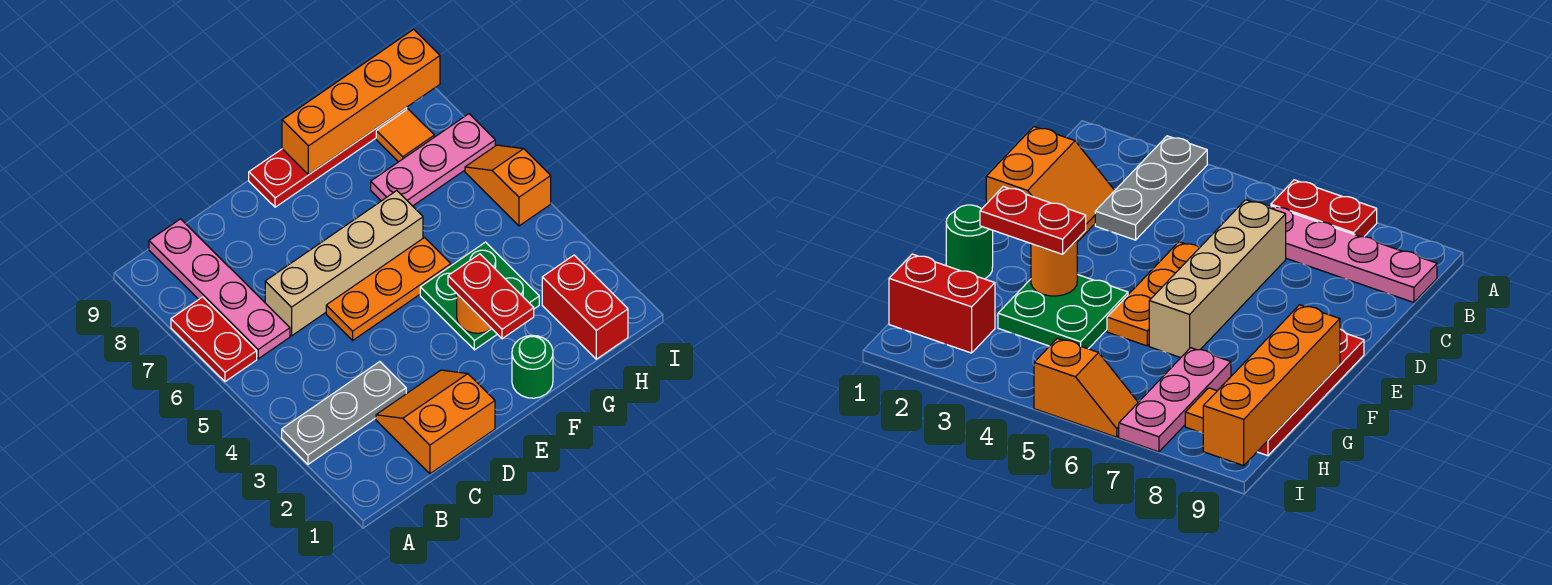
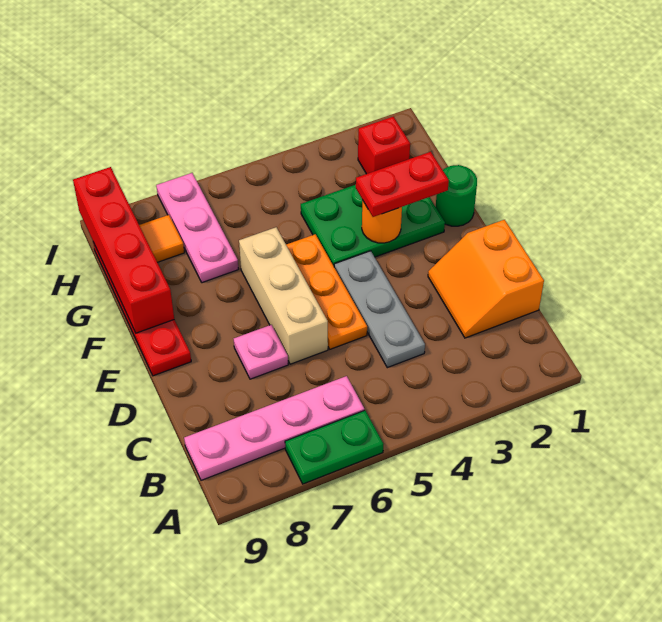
grey 1x3 plate [282,362,406,464] -> grey 1x3 plate moved to [334,251,425,368]
red 1x2 plate [171,297,257,382] -> green 1x2 plate [285,410,383,484]
tan 1x4 brick [265,191,423,336] -> tan 1x3 brick [239,227,328,364]
none -> pink 1x1 plate [234,325,288,379]
green 2x2 plate [420,242,539,350] -> green 2x3 plate [301,185,445,266]
orange 1x4 brick [282,29,440,175] -> red 1x4 brick [73,167,174,333]
red 1x2 brick [542,255,628,359] -> red 1x1 brick [358,117,410,174]
orange 1x2 slope [465,145,551,226] -> none

